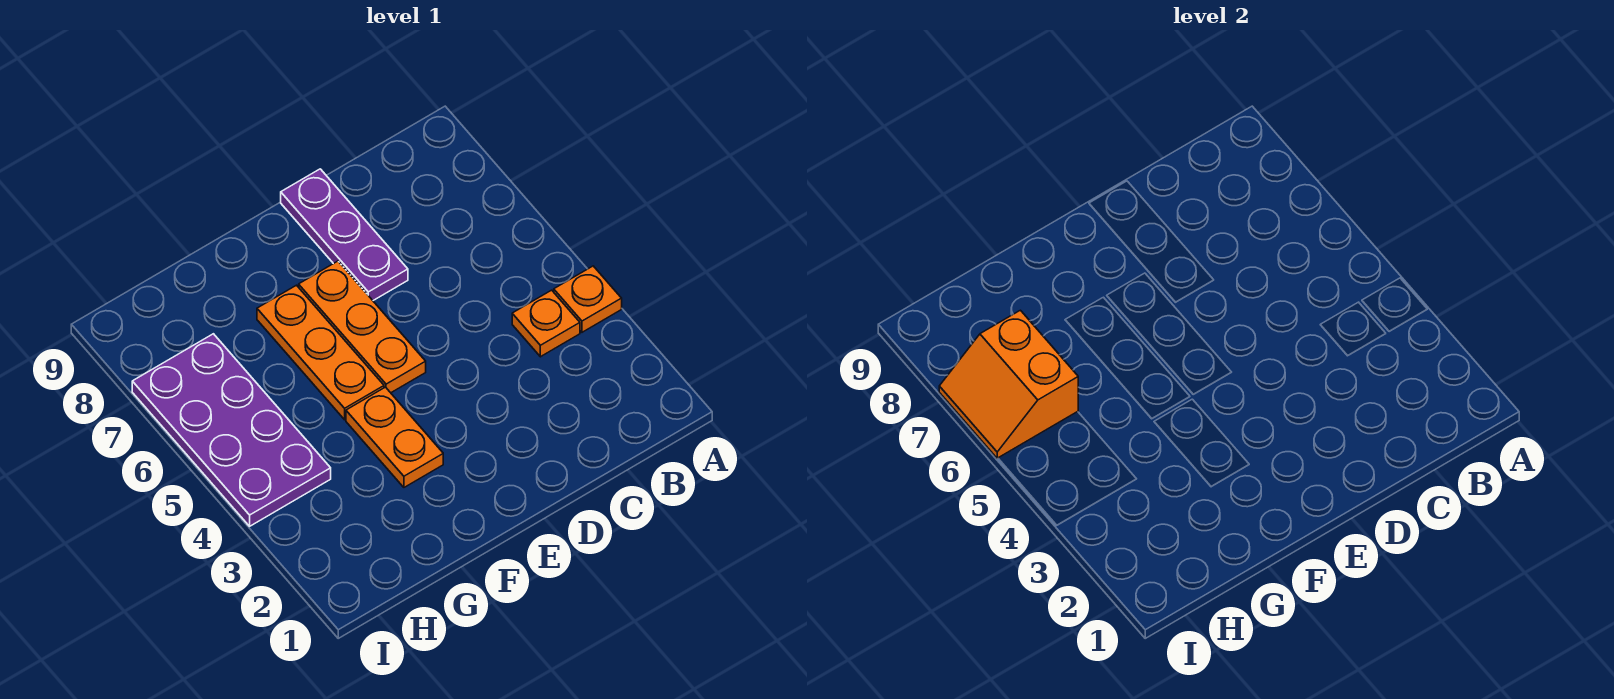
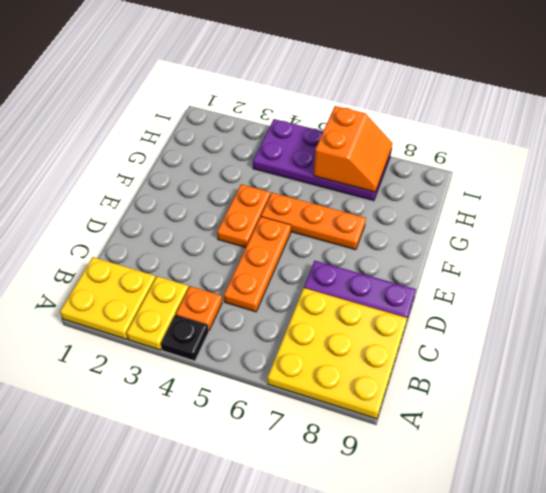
none -> yellow 2x2 plate [60,257,155,339]
none -> yellow 1x2 plate [127,276,188,350]
orange 1x1 plate [554,266,622,332] -> black 1x1 plate [161,315,209,361]
none -> yellow 3x3 plate [268,288,407,419]
orange 1x3 plate [299,261,426,393] -> orange 1x3 plate turned to [224,217,291,312]
orange 1x2 plate [346,387,443,487] -> orange 1x2 plate turned to [217,184,270,247]
orange 2x2 slope [939,310,1078,458] -> orange 2x2 slope turned to [314,106,392,192]

